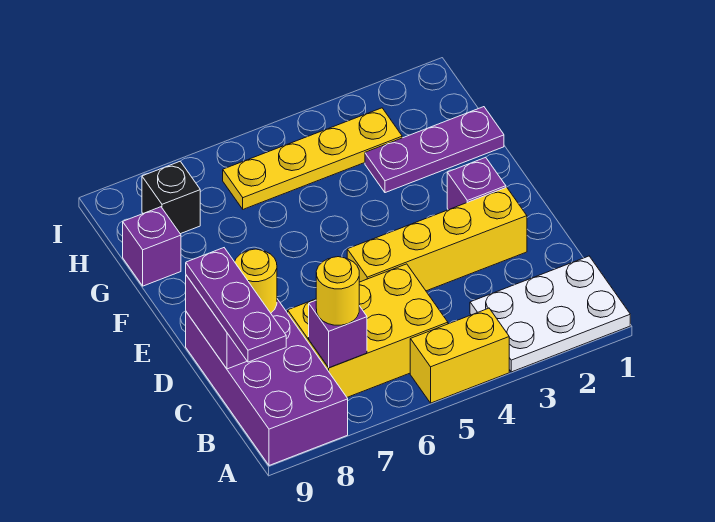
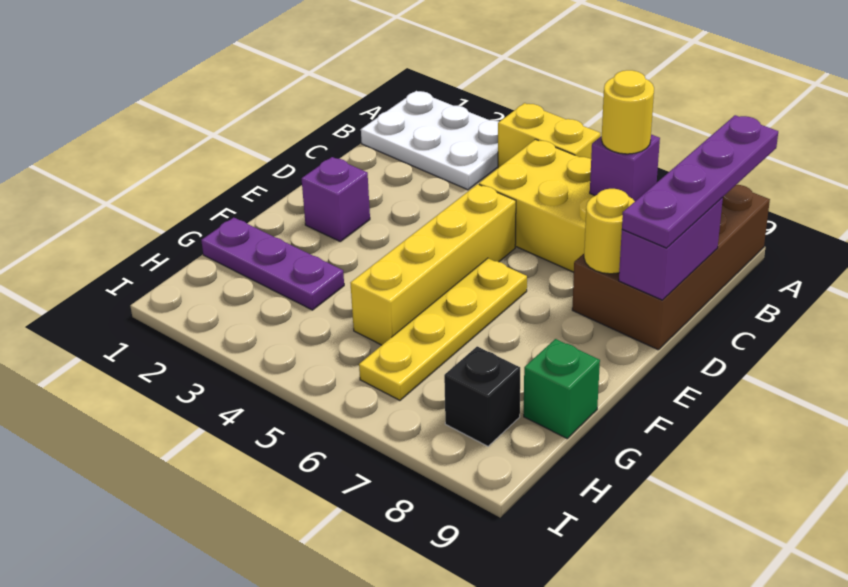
purple 2x4 brick [186,299,348,465] -> brown 2x4 brick [572,185,770,350]
purple 1x3 plate [186,248,286,362] -> purple 1x4 plate [622,115,778,248]
yellow 1x4 brick [347,187,527,291] -> yellow 1x4 brick turned to [351,184,516,345]
purple 1x1 brick [123,207,181,286] -> green 1x1 brick [524,339,600,438]
yellow 1x4 plate [223,108,402,209] -> yellow 1x4 plate turned to [359,258,527,400]

